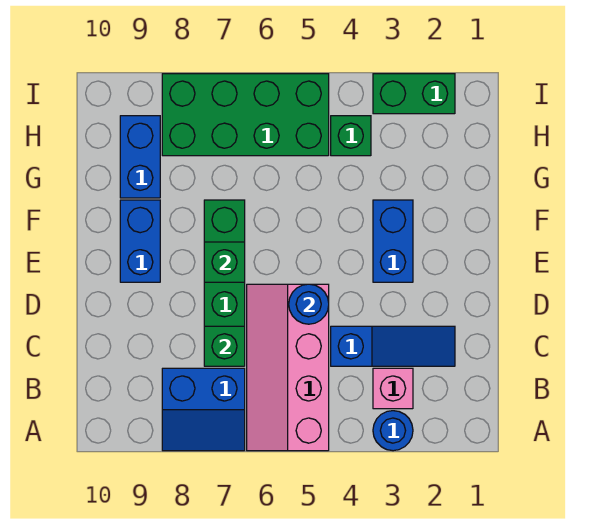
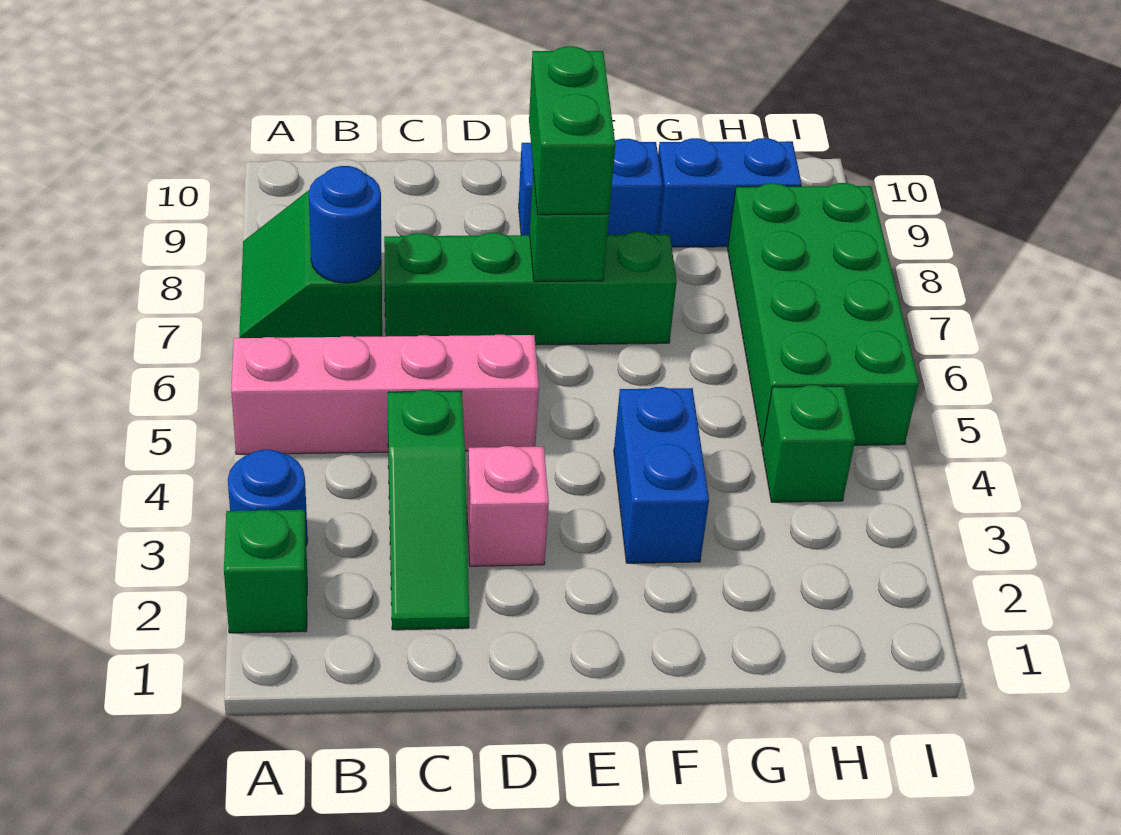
blue 2x2 slope [162,368,245,451] -> green 2x2 slope [239,190,382,338]
pink 1x1 brick [373,368,413,409] -> pink 1x1 brick moved to [467,446,549,566]
blue 1x3 slope [331,326,455,366] -> green 1x3 slope [388,390,469,630]
green 1x1 brick [204,326,245,366] -> green 1x1 brick moved to [224,510,307,633]
blue 1x1 round brick [289,284,329,324] -> blue 1x1 round brick moved to [309,166,381,283]
blue 1x2 brick [373,200,413,282] -> blue 1x2 brick turned to [614,387,709,563]
green 1x2 brick [373,74,455,114] -> green 1x2 brick moved to [529,46,615,215]

